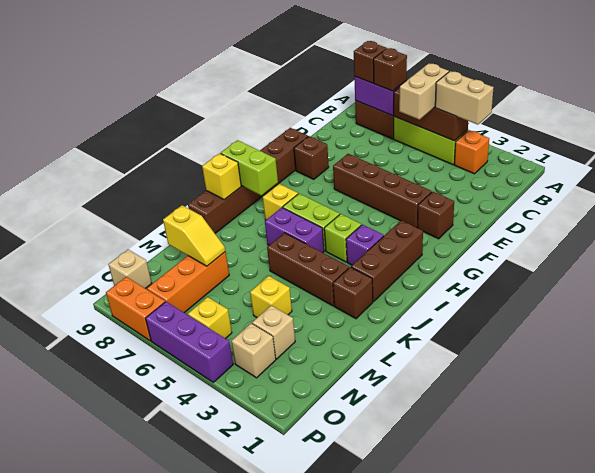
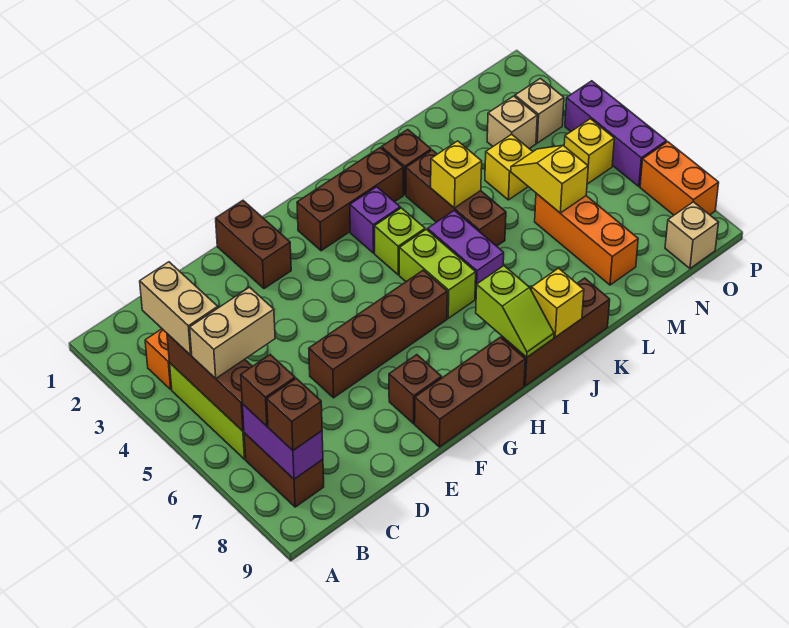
brown 1x1 brick [417,192,454,239] -> brown 1x2 brick [216,201,291,289]
brown 1x4 brick [333,154,432,227] -> brown 1x4 brick turned to [309,270,447,398]
yellow 1x1 brick [263,184,298,220] -> yellow 1x1 brick moved to [431,141,482,208]
lime 1x2 brick [221,140,278,196] -> lime 1x2 slope [476,266,554,357]
orange 1x3 brick [147,252,229,313] -> orange 1x3 brick turned to [535,194,638,285]
yellow 1x2 slope [163,205,225,266] -> yellow 1x2 slope moved to [511,145,588,213]

